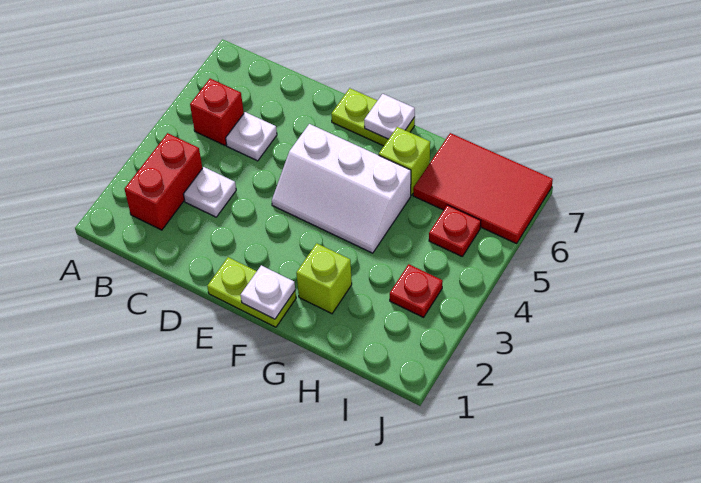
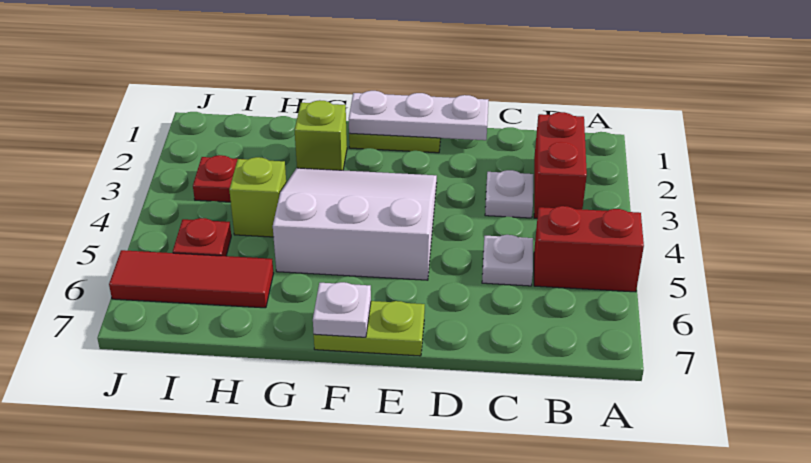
red 1x1 brick [190,79,244,145] -> red 1x2 brick [534,206,644,292]
white 2x3 slope [272,124,411,253] -> white 3x3 slope [273,168,437,280]
white 1x1 plate [241,265,295,319] -> white 1x3 plate [349,91,488,140]
lime 1x1 brick [379,127,430,195] -> lime 1x1 brick moved to [229,157,286,237]
red 2x3 tile [413,133,553,244] -> red 1x3 tile [109,250,273,308]

